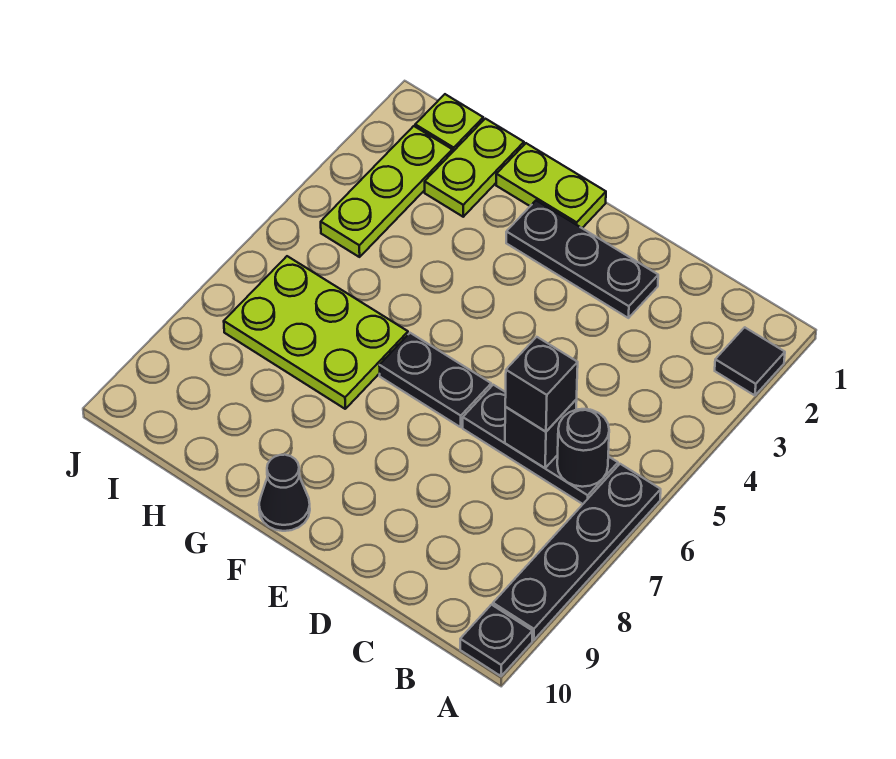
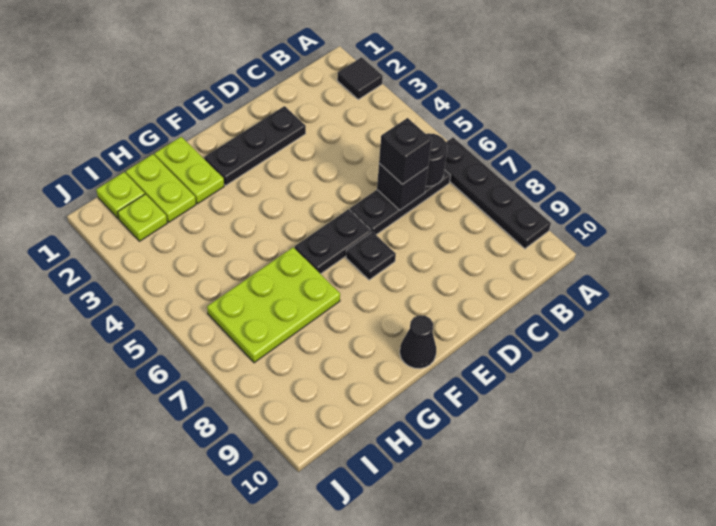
black 1x1 plate [460,605,532,676] -> black 1x1 plate moved to [346,232,396,280]
lime 1x2 plate [496,143,606,228] -> lime 1x2 plate turned to [155,137,224,204]
lime 1x3 plate [321,126,452,257] -> lime 1x1 plate [118,194,167,241]

